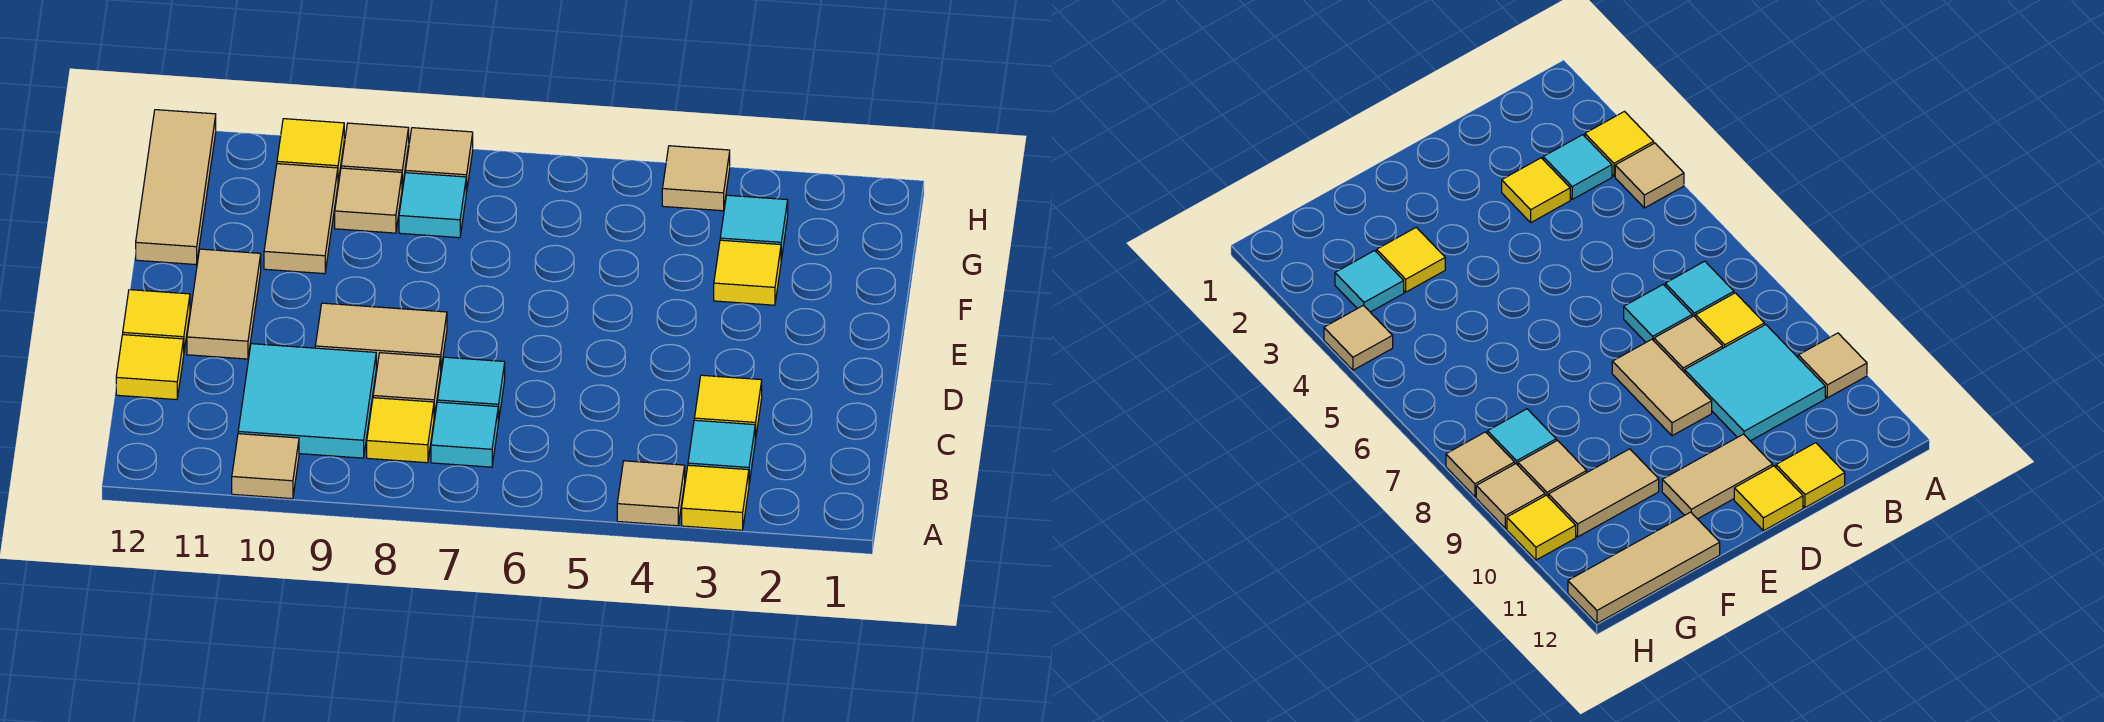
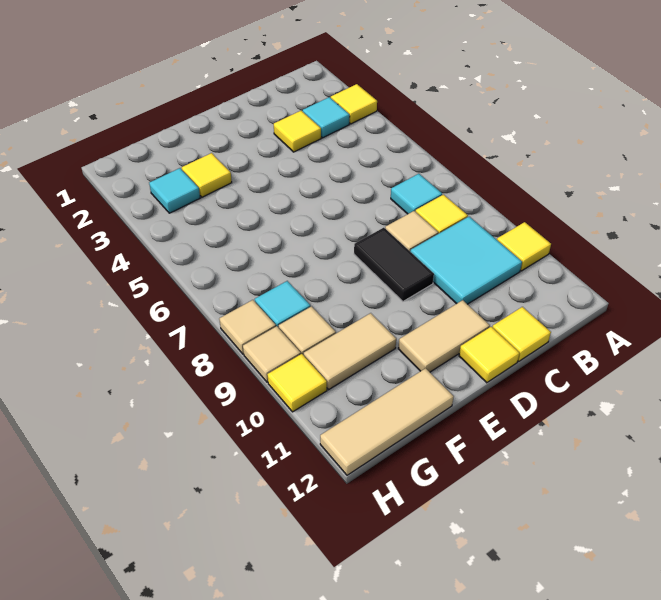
tan 1x1 tile [617,461,685,526] -> none
tan 1x1 tile [232,434,299,499] -> yellow 1x1 tile [497,222,551,271]
cyan 1x1 tile [437,357,505,422] -> none
tan 1x2 tile [315,303,447,368] -> black 1x2 tile [354,228,434,301]
tan 1x1 tile [662,146,730,211] -> none

